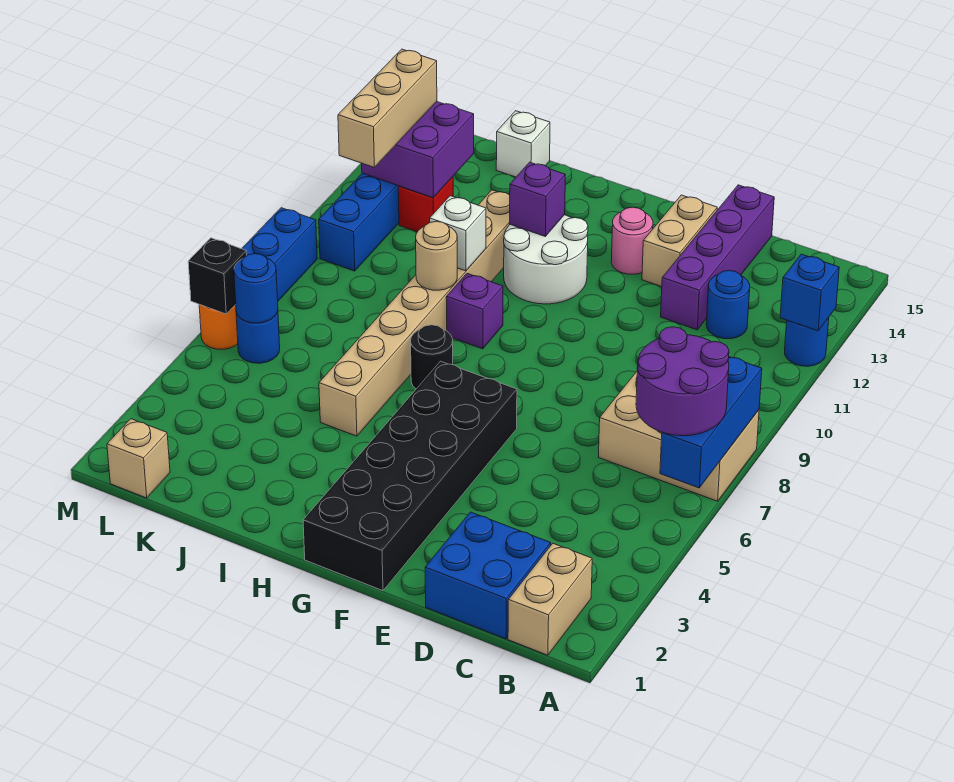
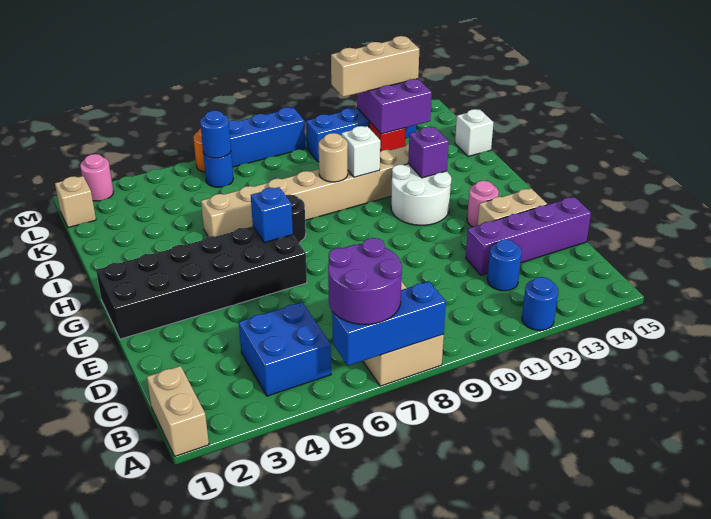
blue 1x1 brick [780,254,839,331] -> blue 1x1 brick moved to [251,187,293,243]
tan 1x2 brick [508,544,592,655] -> tan 1x2 brick turned to [147,366,209,456]
blue 2x2 brick [425,512,551,639] -> blue 2x2 brick moved to [239,302,331,396]
purple 1x1 brick [446,273,503,349] -> none
none -> pink 1x1 round brick [80,154,113,201]
black 1x1 brick [188,238,247,314] -> none

